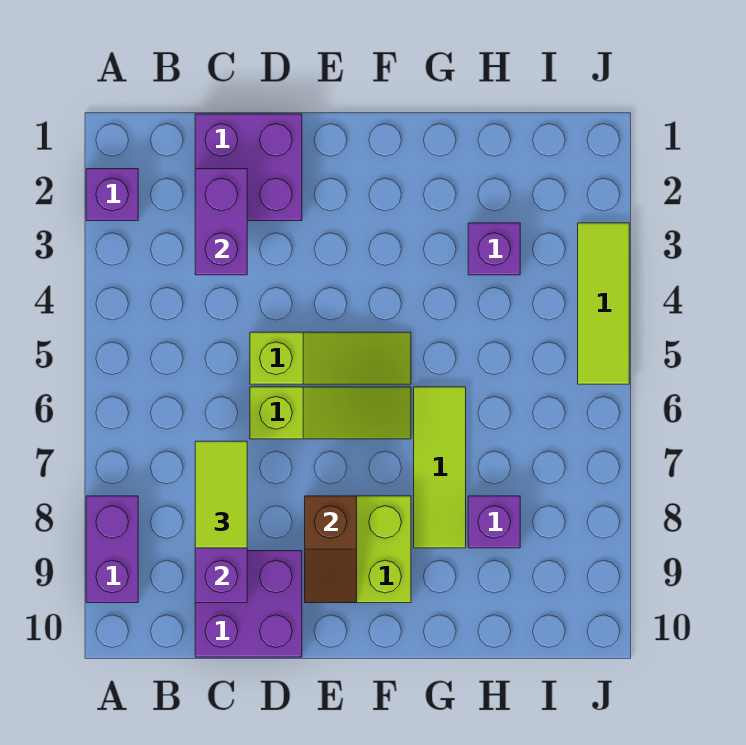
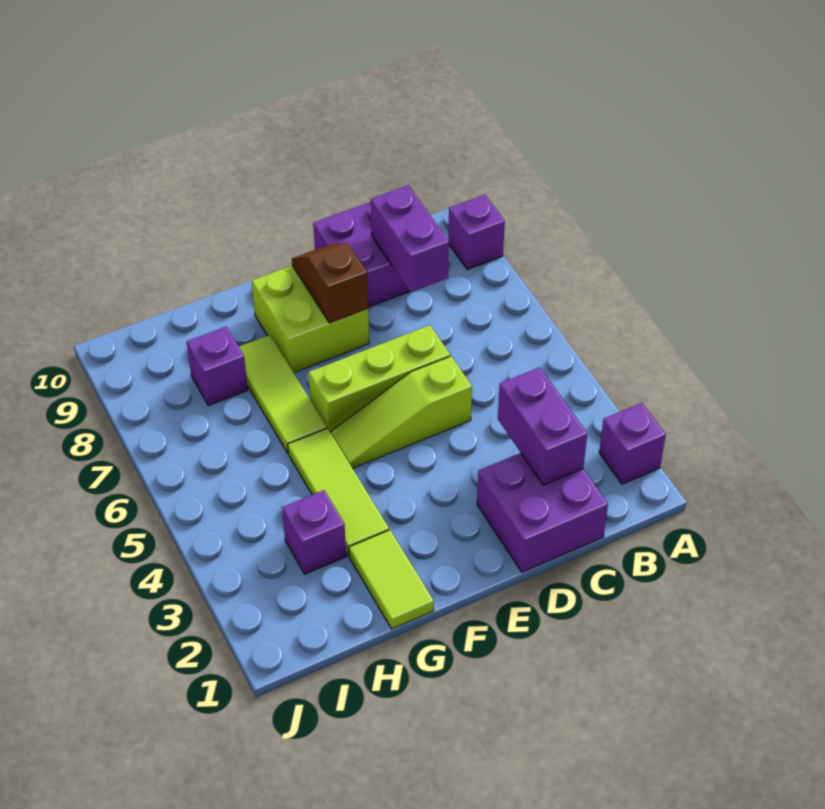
purple 1x2 brick [86,496,138,603] -> purple 1x1 brick [448,195,505,270]
lime 1x2 tile [195,441,247,548] -> lime 1x2 tile moved to [349,530,434,629]
lime 1x3 slope [250,387,411,439] -> lime 1x3 brick [309,325,450,432]
lime 1x3 tile [578,223,629,384] -> lime 1x3 tile moved to [288,428,389,556]

